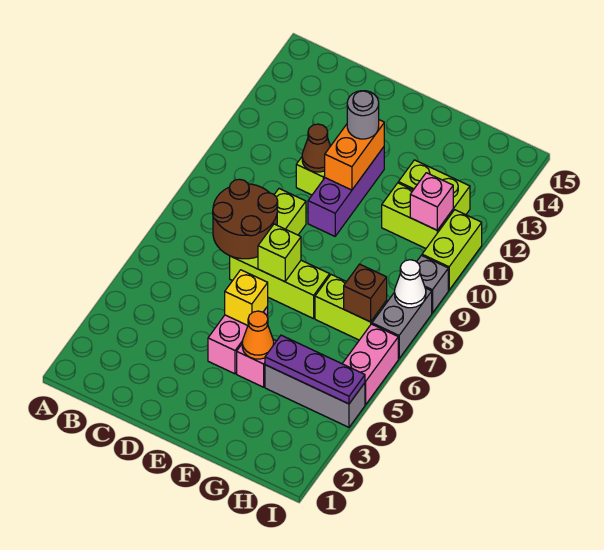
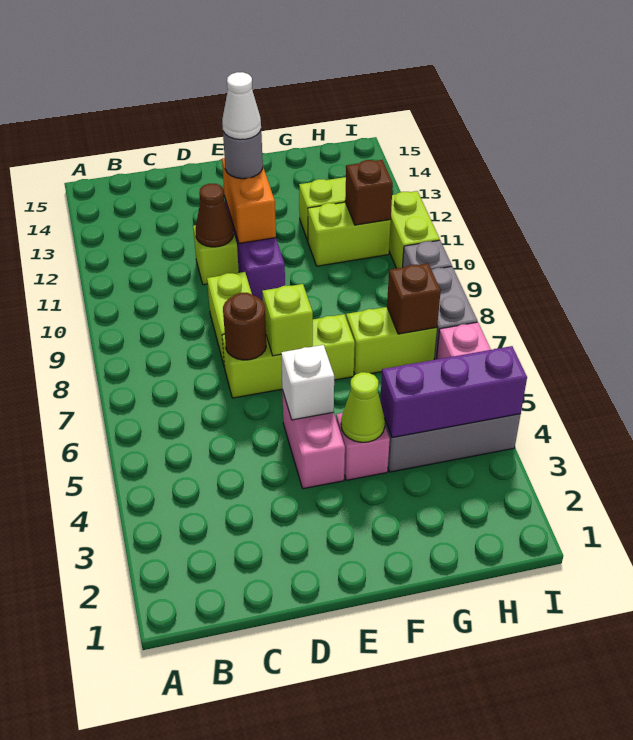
brown 2x2 round brick [213,179,278,259] -> brown 1x1 round brick [223,293,266,360]
yellow 1x1 brick [225,270,268,326] -> white 1x1 brick [281,345,334,420]
orange 1x1 cone [242,311,274,359] -> lime 1x1 cone [341,372,385,442]
purple 1x3 plate [265,335,365,404] -> purple 1x3 brick [380,346,527,438]
pink 1x1 brick [410,173,453,230] -> brown 1x1 brick [345,160,393,225]
white 1x1 cone [395,260,426,308] -> white 1x1 cone moved to [222,72,261,140]

